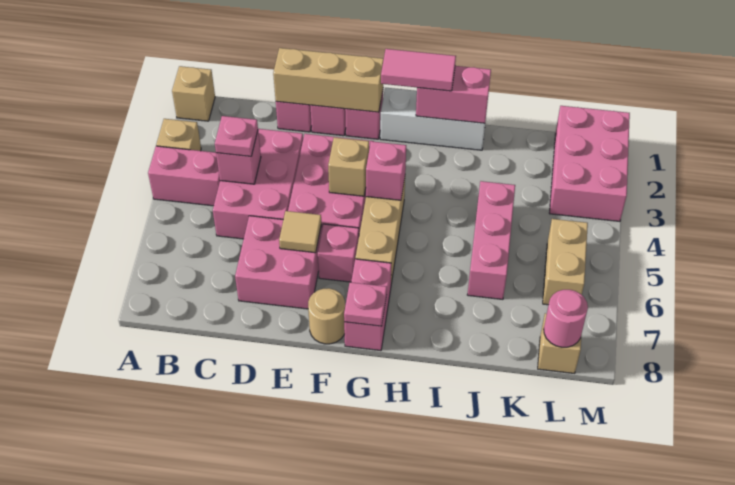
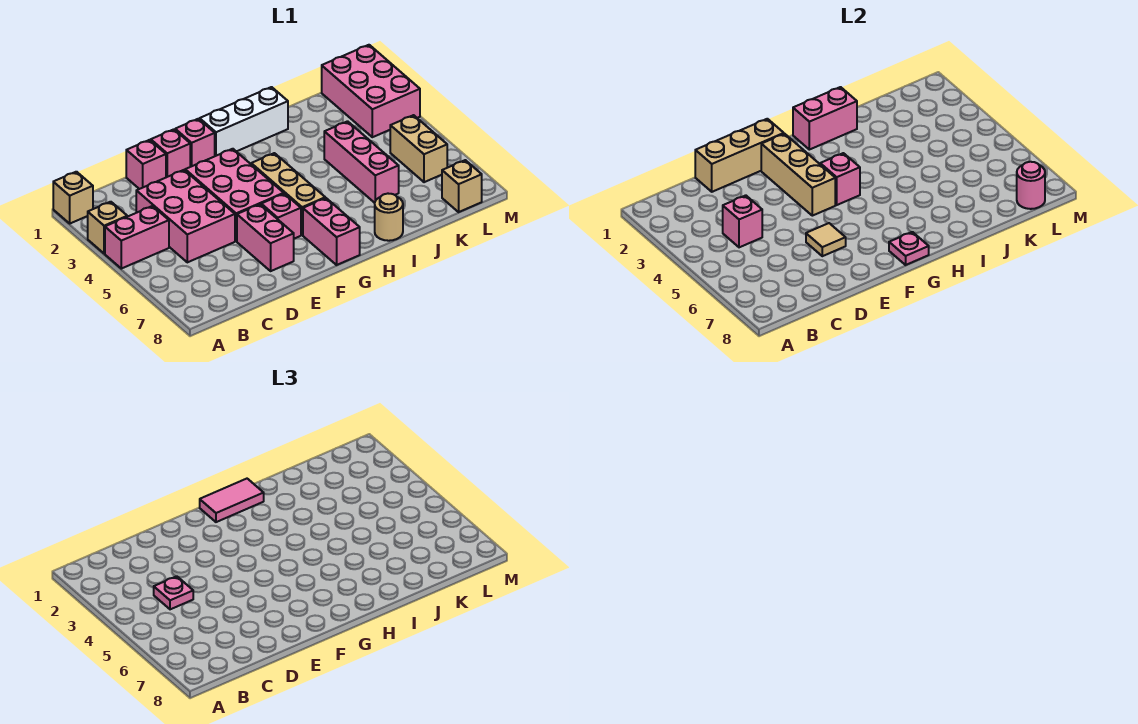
pink 2x2 brick [235,216,322,309] -> pink 1x2 brick [237,204,294,271]
tan 1x1 brick [328,137,369,196] -> tan 1x3 brick [761,134,835,216]
tan 1x1 round brick [308,288,345,344] -> tan 1x1 round brick moved to [375,194,403,241]

